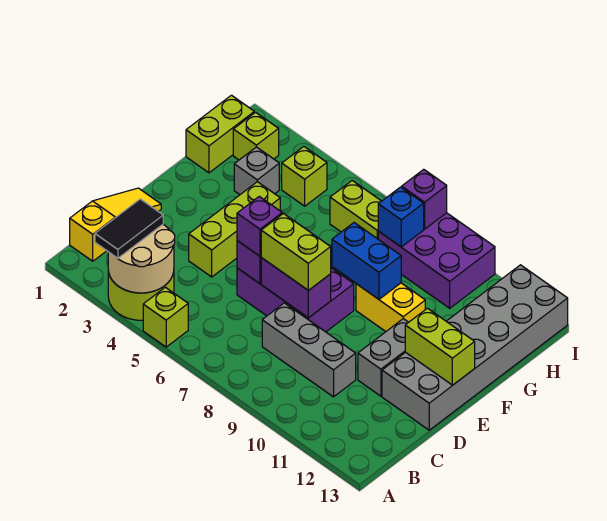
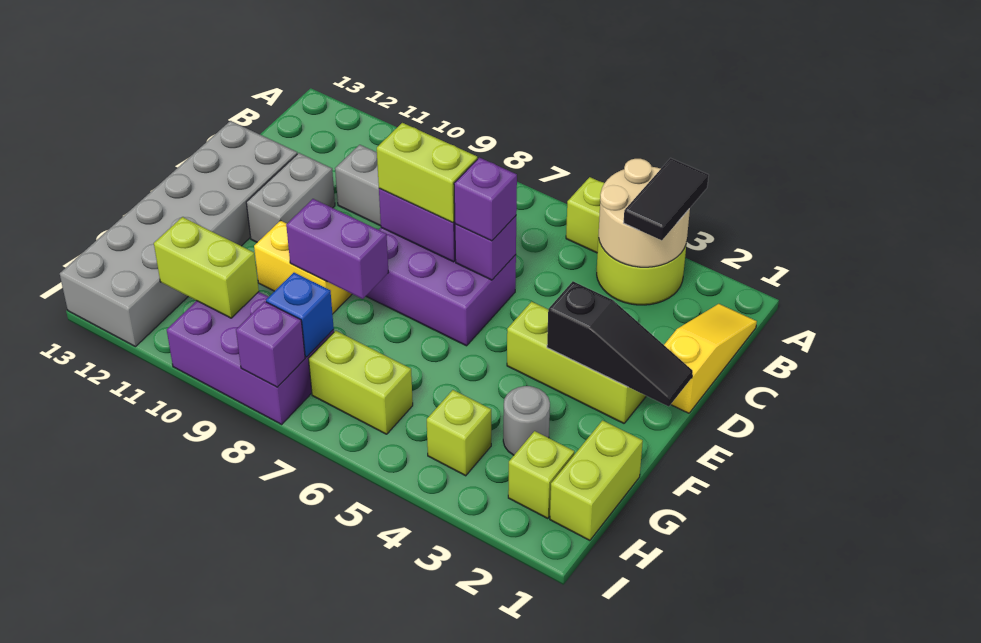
yellow 1x3 slope [70,188,161,261] -> yellow 1x3 slope turned to [664,304,757,413]
lime 1x3 brick [189,182,280,277] -> lime 1x3 brick turned to [507,302,646,423]
none -> black 1x3 slope [547,281,693,407]
lime 1x2 brick [405,308,475,385] -> lime 1x2 brick moved to [154,217,259,318]
blue 1x2 brick [332,223,401,299] -> purple 1x2 brick [286,199,388,299]
grey 1x1 brick [234,147,279,195] -> grey 1x1 round brick [503,386,550,455]

